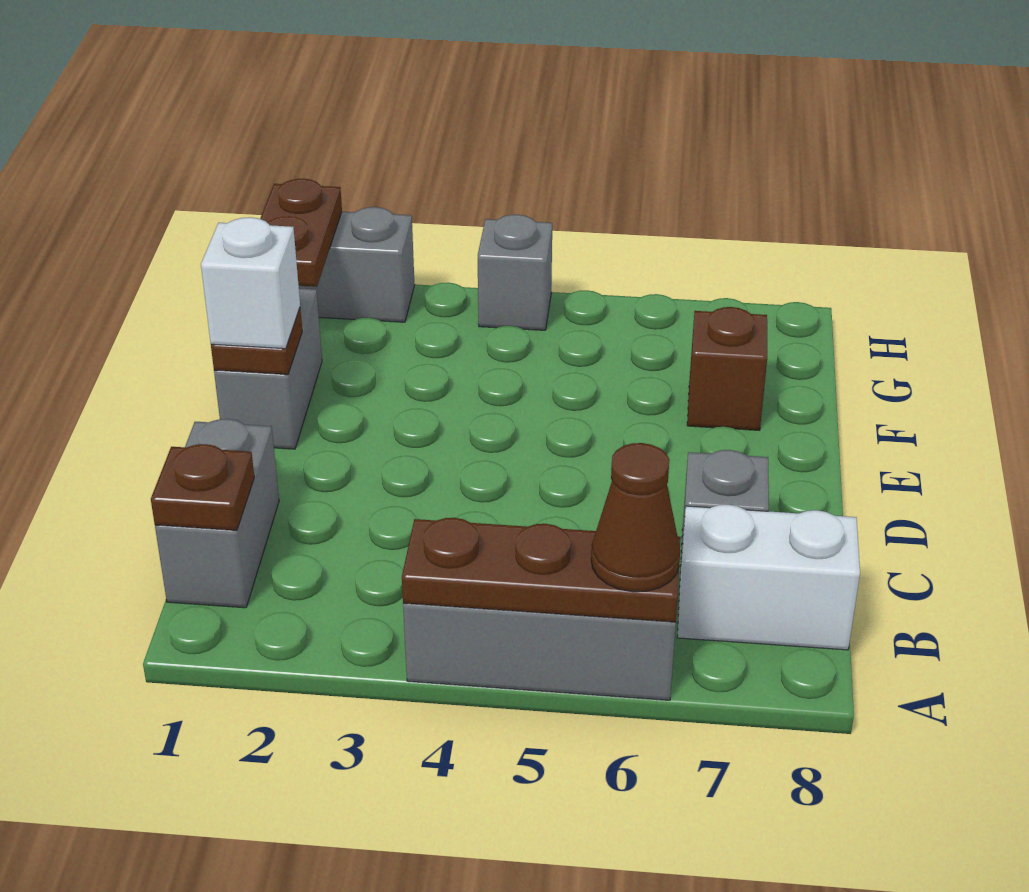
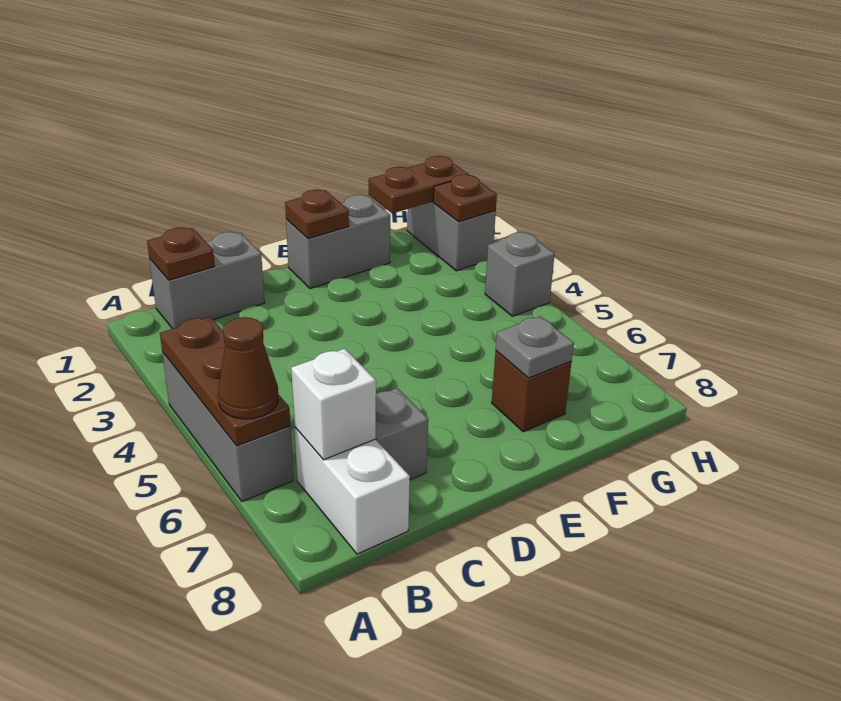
white 1x1 brick [201,217,300,349] -> white 1x1 brick moved to [291,349,376,460]
none -> grey 1x1 plate [496,316,574,378]
none -> brown 1x1 plate [433,175,497,222]

